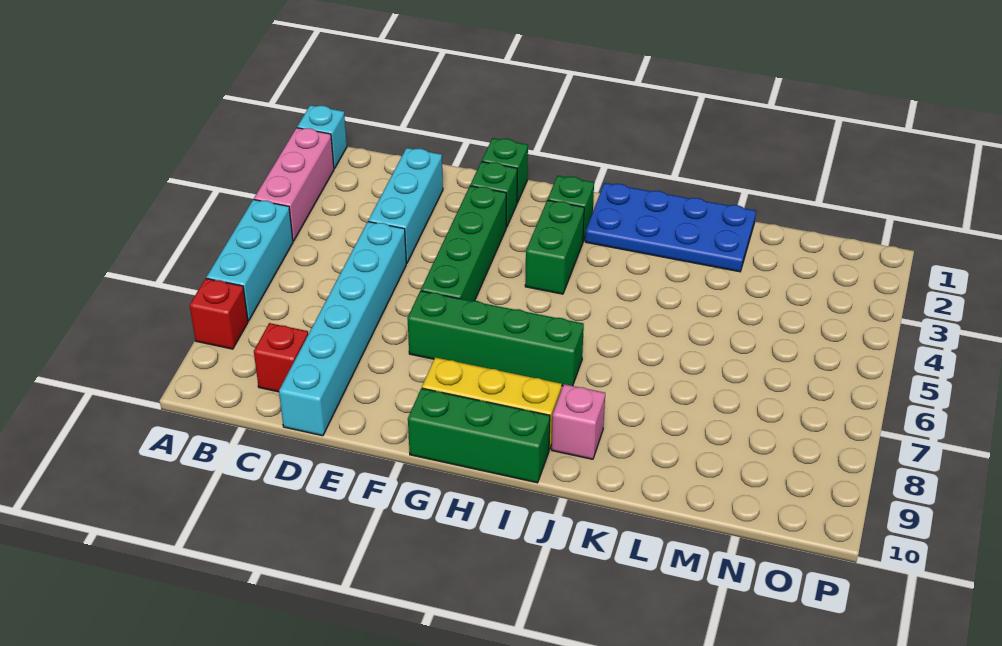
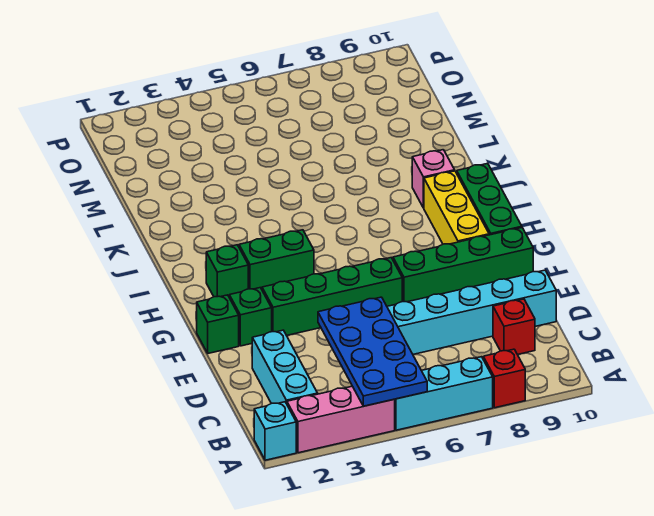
cyan 1x3 brick [368,148,443,263] -> cyan 1x3 brick turned to [252,330,318,404]
green 1x4 brick [407,291,584,386] -> green 1x4 brick turned to [393,228,533,302]
blue 2x4 plate [585,183,756,272] -> blue 2x4 plate moved to [318,297,427,406]

